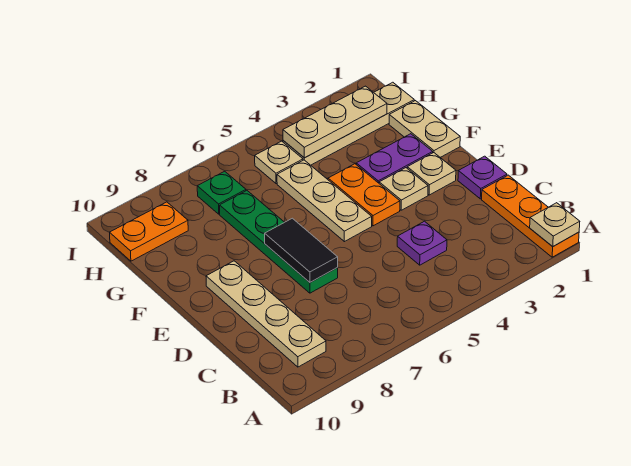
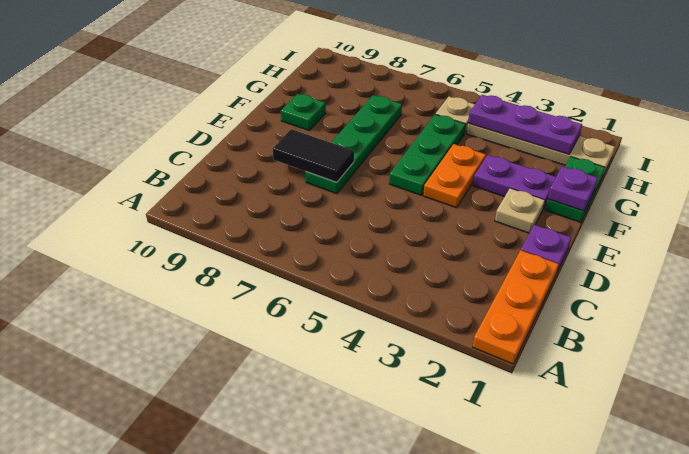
tan 1x1 plate [530,203,580,247] -> none
tan 1x4 plate [206,261,326,367] -> none
purple 1x1 plate [397,221,447,265] -> purple 1x1 plate moved to [548,166,598,211]
black 1x2 tile [265,218,338,282] -> black 1x2 tile turned to [273,129,354,182]
tan 1x1 plate [379,168,428,210] -> none
tan 1x3 plate [277,160,372,242] -> green 1x3 plate [389,114,466,195]
tan 1x2 plate [389,101,460,157] -> green 1x2 plate [545,157,605,222]
tan 1x3 plate [283,86,387,158] -> purple 1x3 plate [468,95,582,154]
green 1x1 plate [197,171,246,214] -> green 1x1 plate moved to [281,94,326,131]
orange 1x2 plate [110,202,188,261] -> none

